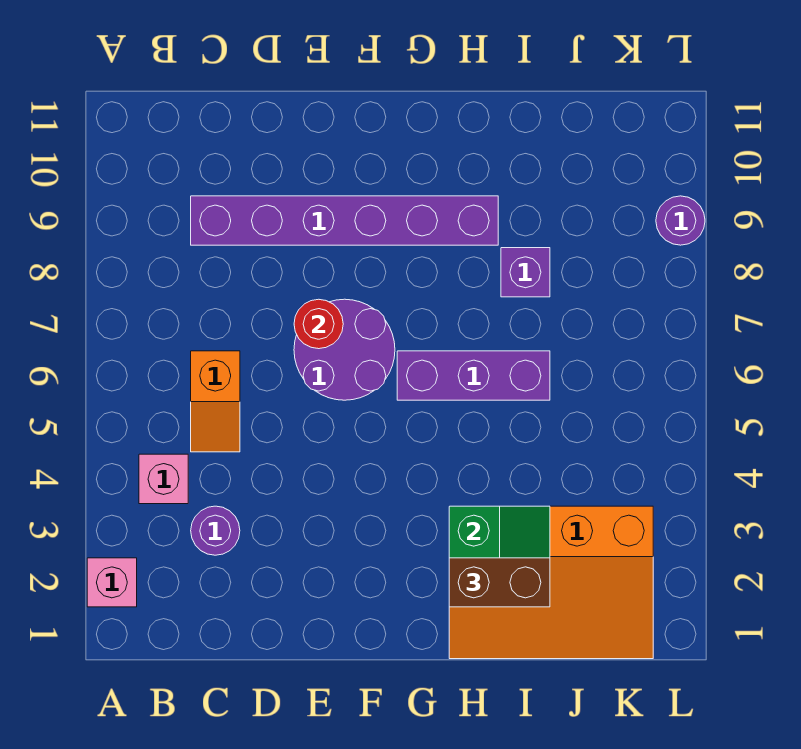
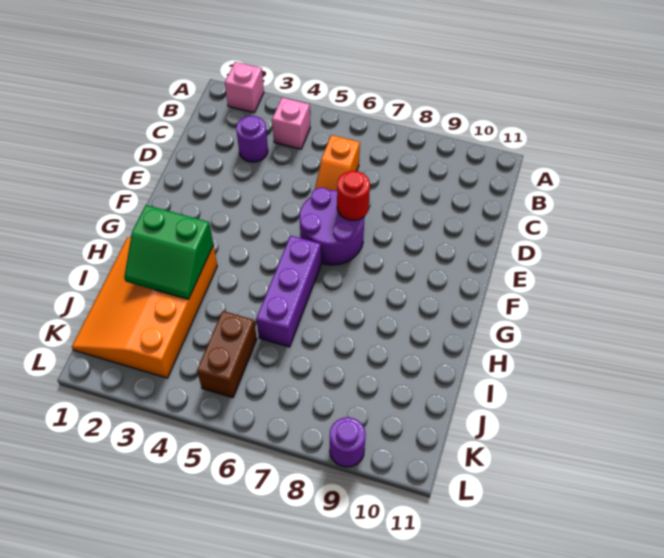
orange 1x2 slope [191,351,240,452] -> orange 1x2 slope turned to [315,135,360,190]
purple 1x6 brick [191,196,498,245] -> none
brown 1x2 brick [449,558,550,607] -> brown 1x2 brick moved to [197,311,257,398]
purple 1x1 brick [501,248,550,297] -> none

